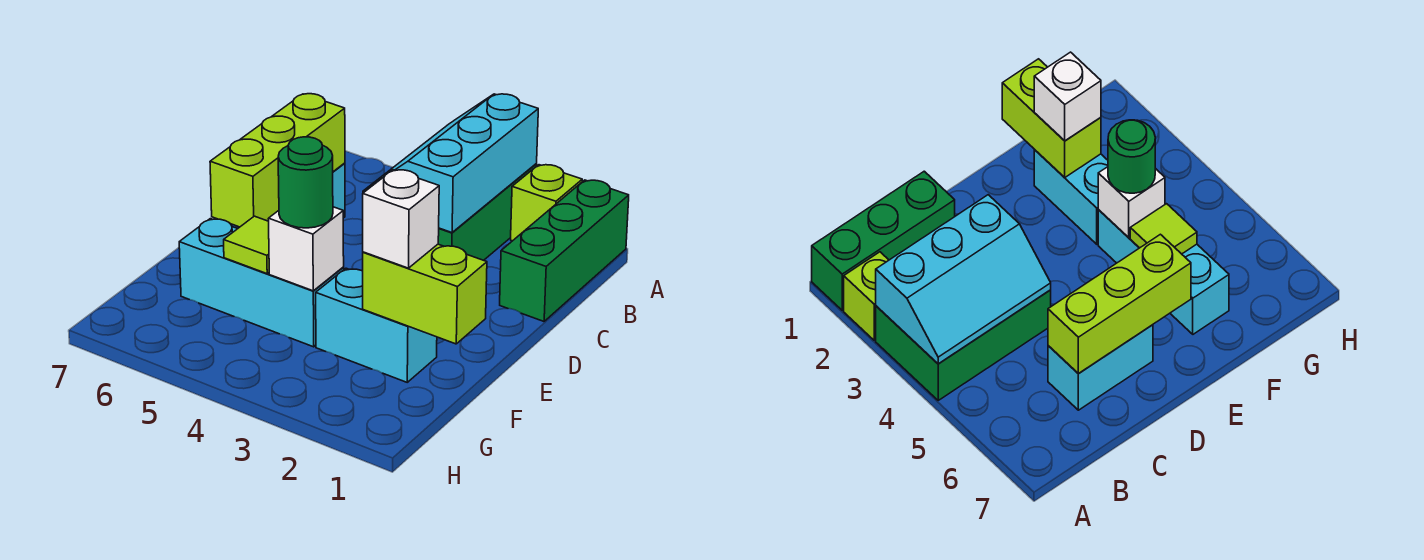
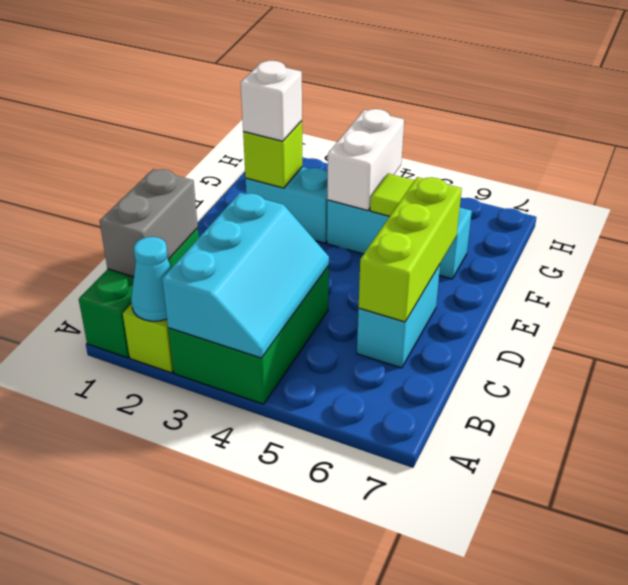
none -> cyan 1x1 cone [131,237,171,321]
none -> grey 1x2 brick [100,169,198,277]
lime 1x2 brick [363,244,487,344] -> lime 1x1 brick [243,121,302,188]
white 1x1 brick [268,207,344,291] -> white 1x2 brick [327,109,404,211]
green 1x1 round brick [278,137,333,228] -> none

